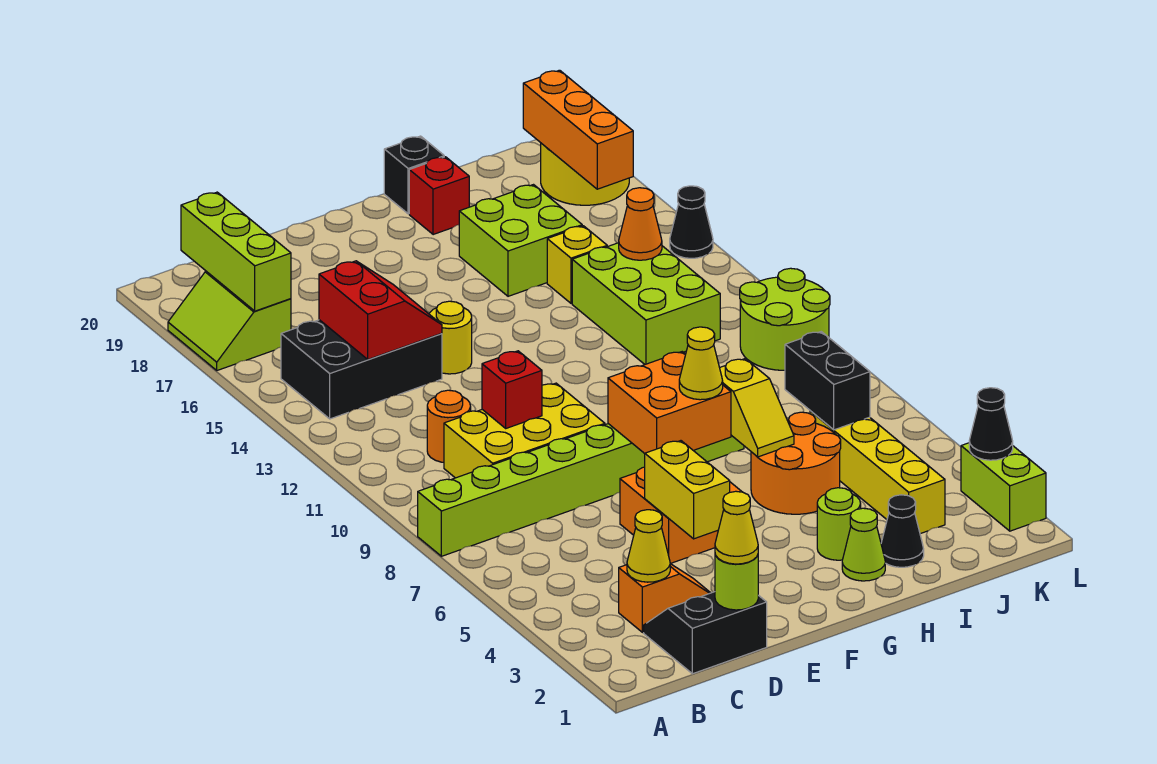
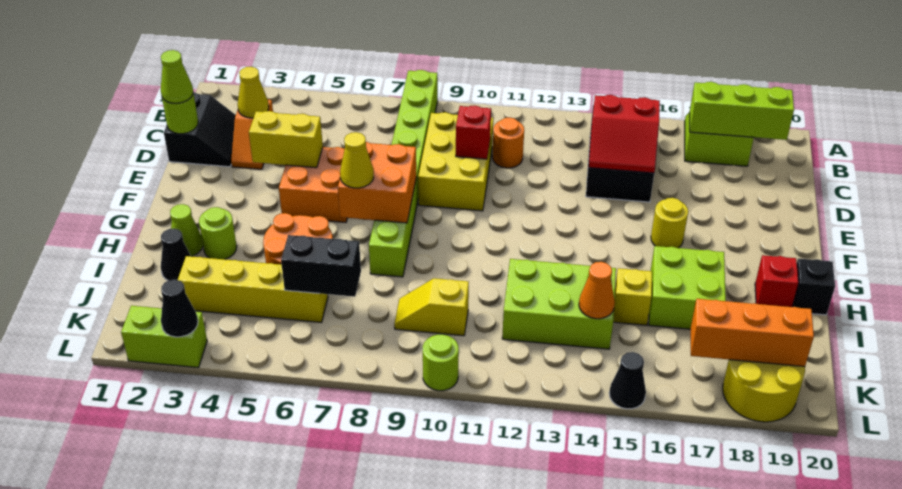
yellow 1x1 cone [715,491,758,564] -> lime 1x1 cone [161,50,193,103]
yellow 1x1 round brick [429,301,472,374] -> yellow 1x1 round brick moved to [651,198,688,248]
yellow 1x2 slope [720,359,794,457] -> yellow 1x2 slope moved to [394,278,469,336]
lime 2x2 round brick [740,268,830,370] -> lime 1x1 round brick [423,334,459,391]

